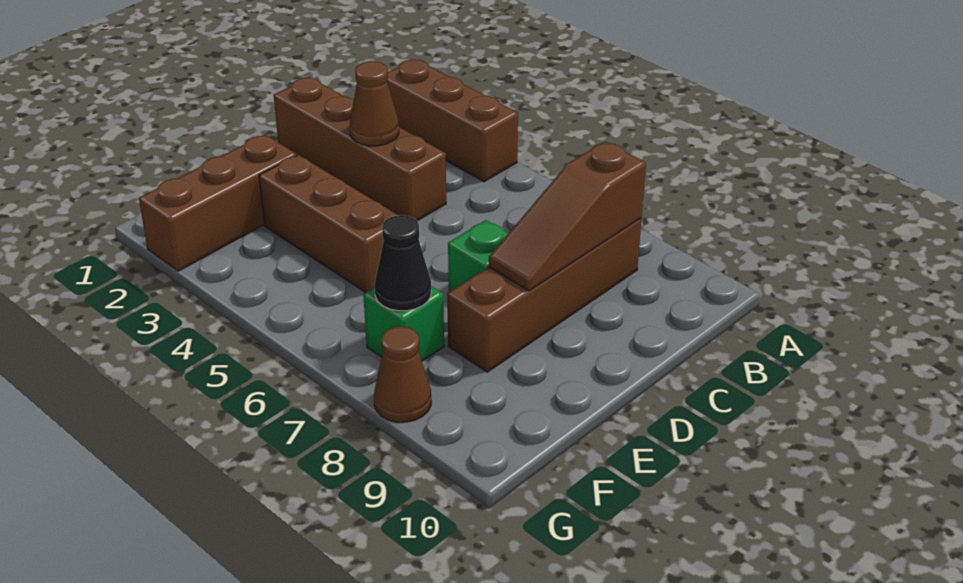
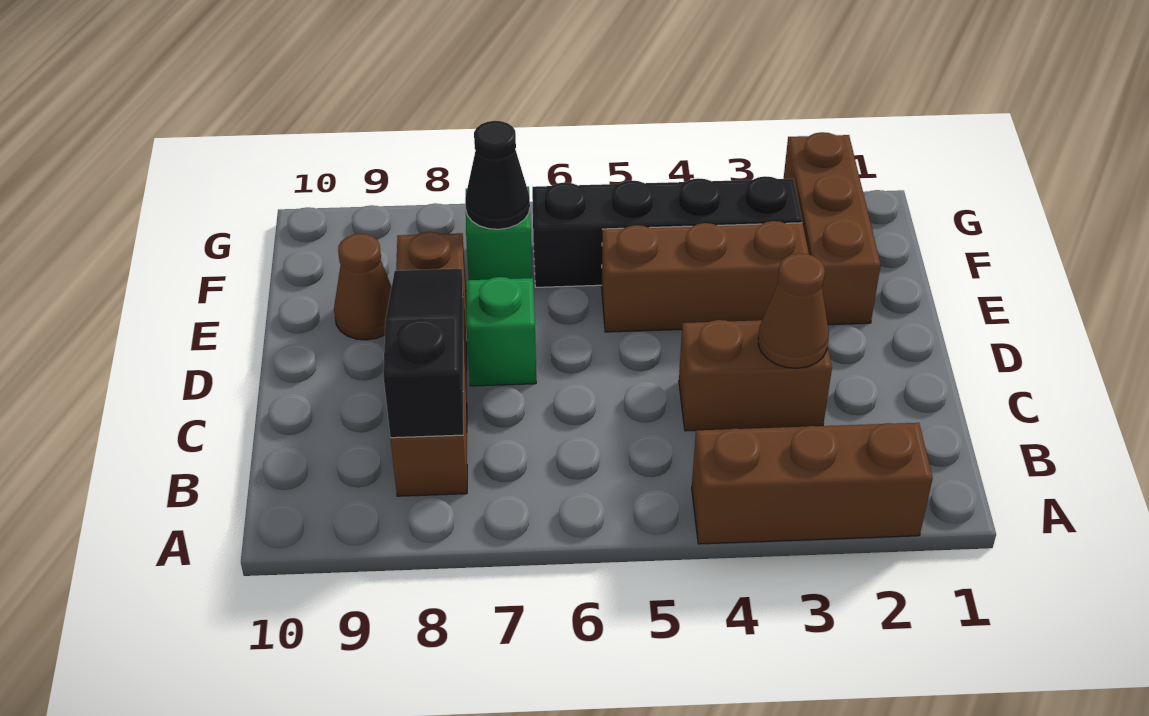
brown 1x3 slope [489,141,646,291] -> black 1x3 slope [383,268,463,438]
brown 1x4 brick [274,77,446,221] -> brown 1x2 brick [679,320,832,431]
none -> black 1x4 brick [532,176,802,287]
brown 1x1 cone [374,327,431,422] -> brown 1x1 cone moved to [334,234,392,340]

